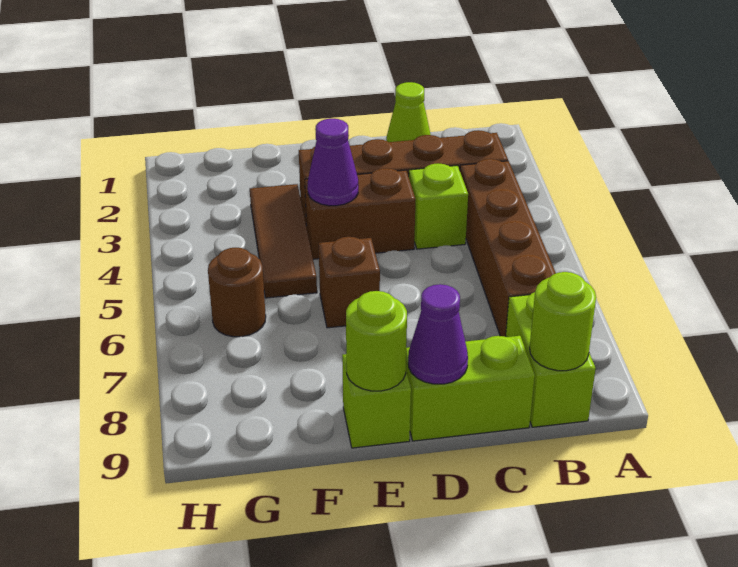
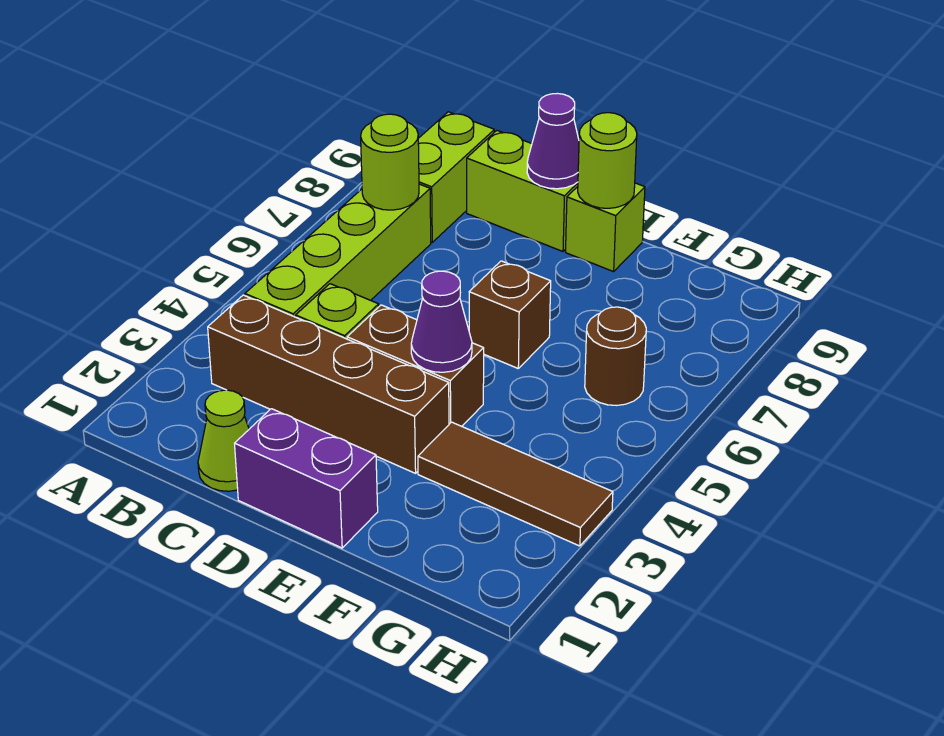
brown 1x4 brick [460,159,556,337] -> lime 1x4 brick [245,184,431,317]
lime 1x1 round brick [530,272,596,371] -> lime 1x1 round brick moved to [361,114,419,210]
none -> purple 1x2 brick [235,409,378,548]
brown 1x3 tile [250,184,317,298] -> brown 1x3 tile turned to [418,422,613,546]

